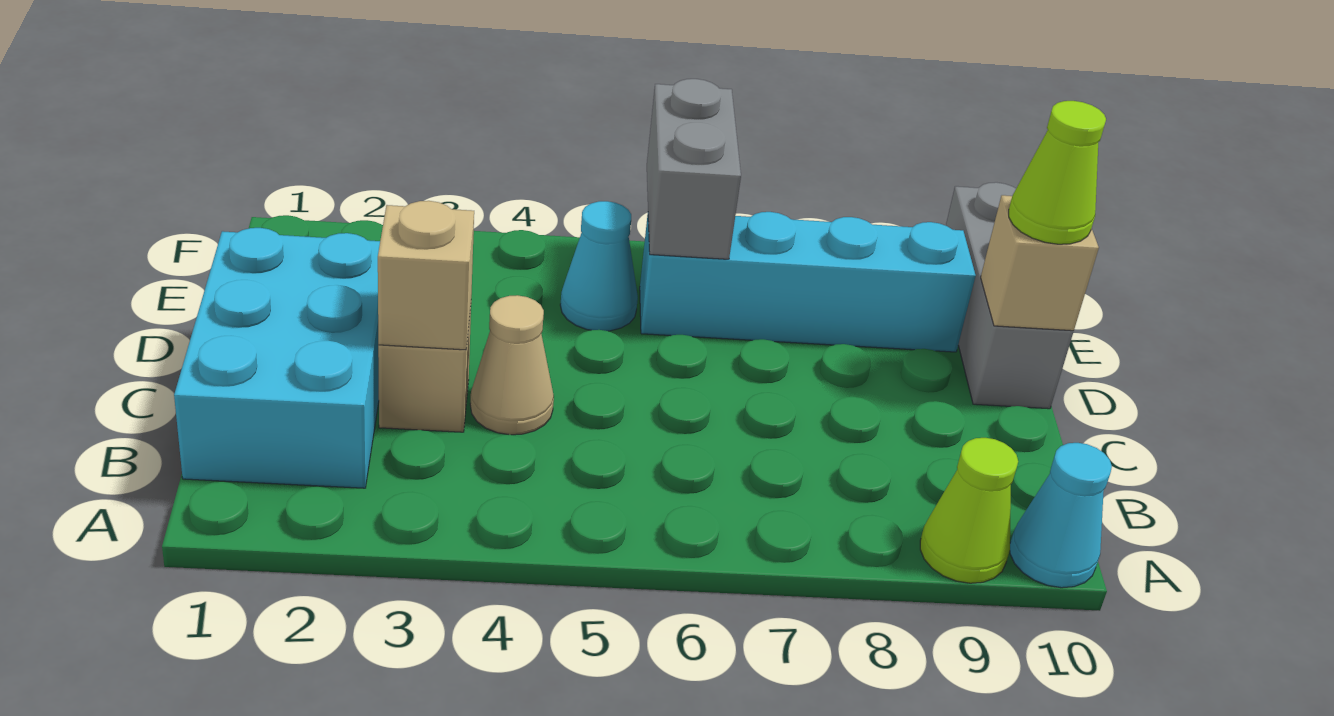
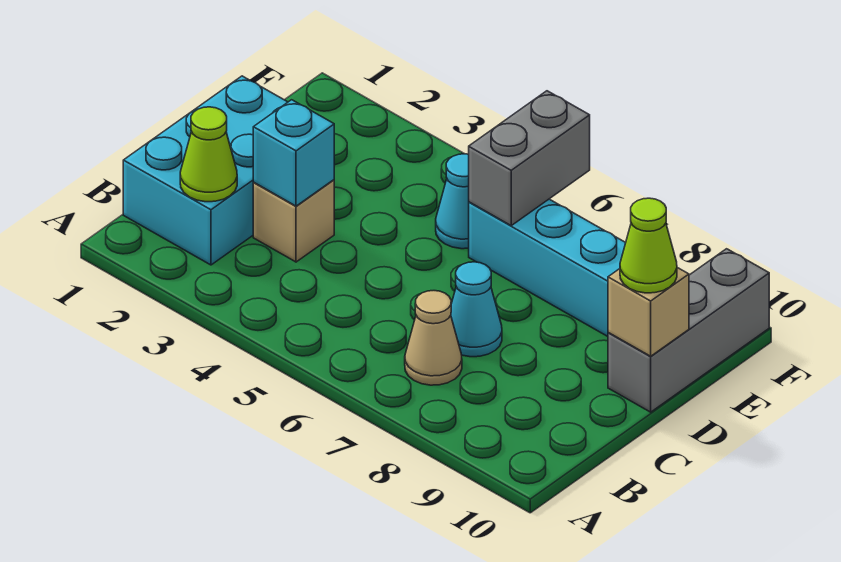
lime 1x1 cone [920,438,1018,583] -> lime 1x1 cone moved to [180,107,237,202]
cyan 1x1 cone [1010,443,1112,588] -> cyan 1x1 cone moved to [451,262,502,357]
tan 1x1 brick [378,201,474,350] -> cyan 1x1 brick [253,100,334,206]
tan 1x1 cone [470,295,554,435] -> tan 1x1 cone moved to [405,291,462,385]

